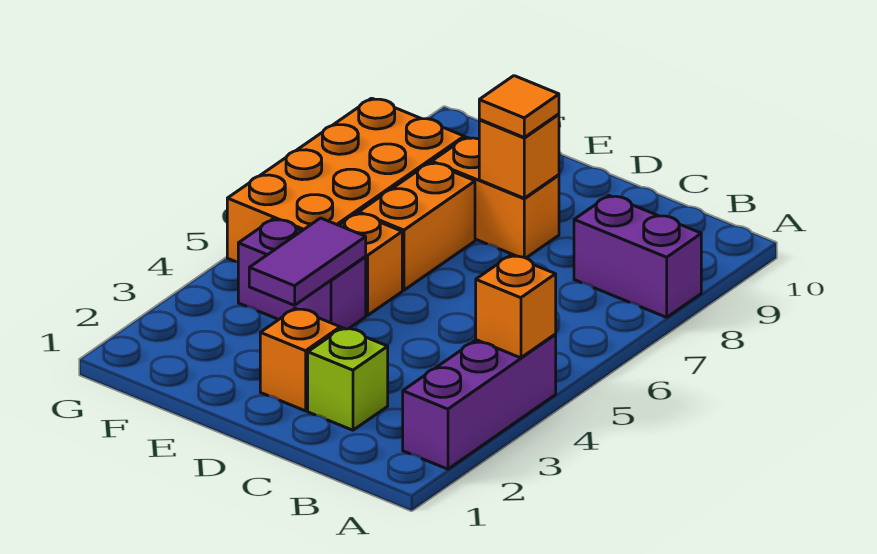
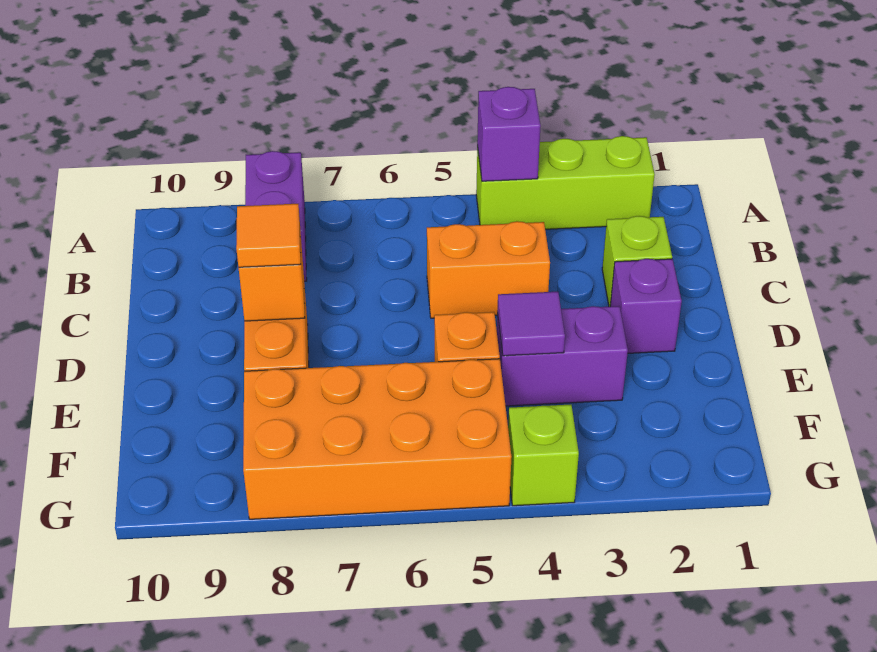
purple 1x3 brick [403,335,556,469] -> lime 1x3 brick [476,136,655,229]
orange 1x1 brick [476,255,556,358] -> purple 1x1 brick [477,87,541,181]
orange 1x1 brick [260,308,340,411] -> purple 1x1 brick [610,259,682,353]
purple 1x2 tile [249,218,366,305] -> purple 1x1 tile [497,292,565,356]
purple 1x2 brick [238,219,366,329] -> purple 1x2 brick turned to [497,306,628,406]
orange 1x2 brick [359,163,475,290] -> orange 1x2 brick moved to [427,221,550,318]
none -> lime 1x1 brick [508,405,579,506]

